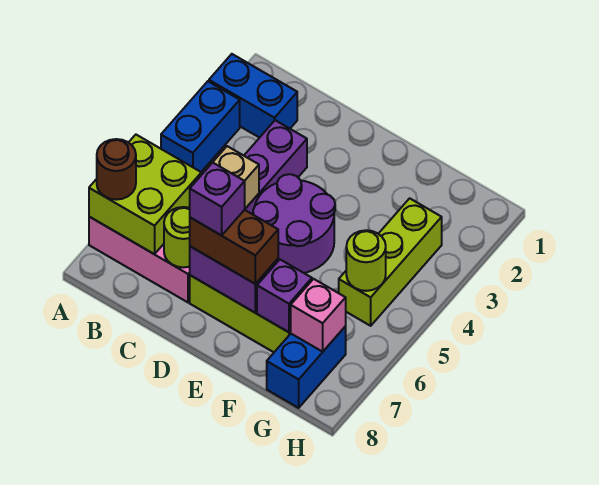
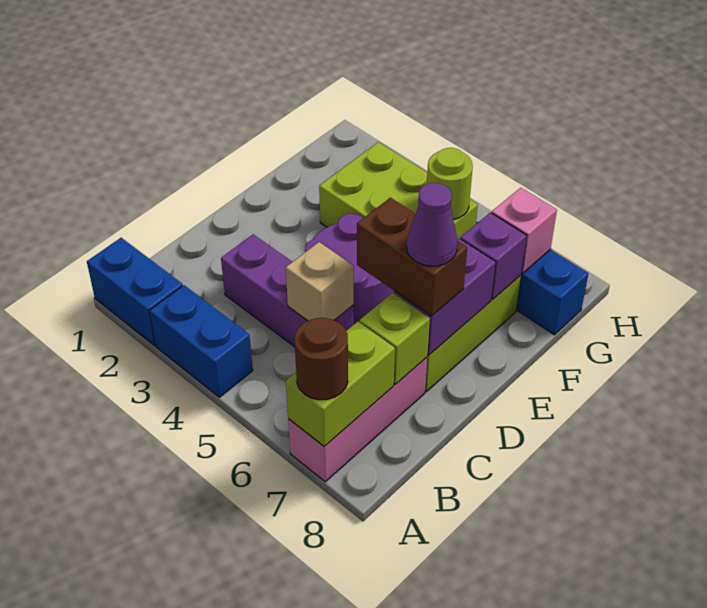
blue 1x2 brick [209,54,297,138] -> blue 1x2 brick turned to [87,238,183,345]
lime 2x2 brick [89,135,201,254] -> lime 1x2 brick [286,322,395,446]
lime 1x1 round brick [164,207,190,267] -> lime 1x1 brick [360,293,430,384]
brown 1x2 brick [190,210,278,284] -> brown 1x2 brick turned to [357,198,467,316]
purple 1x1 brick [190,163,245,235] -> purple 1x1 cone [407,183,458,266]
lime 1x3 brick [339,198,442,326] -> lime 2x3 brick [319,142,478,239]

